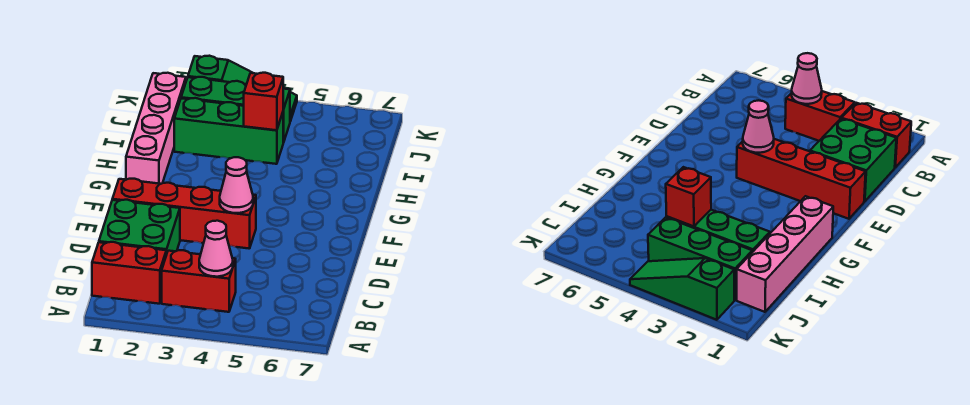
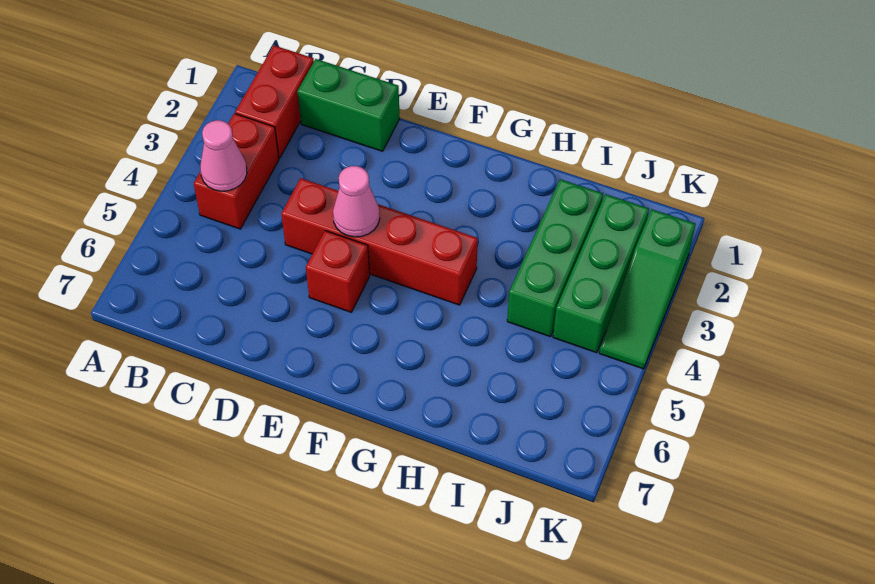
green 2x2 brick [99,200,180,255] -> green 1x2 brick [297,59,400,151]
red 1x4 brick [112,179,256,249] -> red 1x4 brick turned to [281,178,478,305]
pink 1x4 brick [126,73,186,184] -> none
red 1x1 brick [244,73,283,130] -> red 1x1 brick moved to [306,231,370,312]

